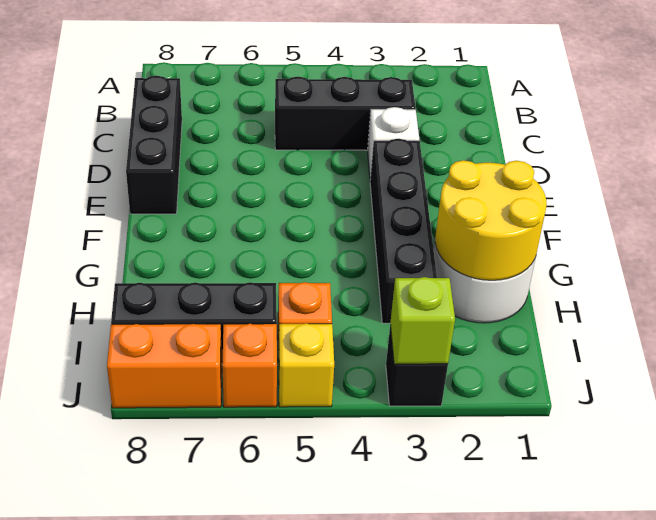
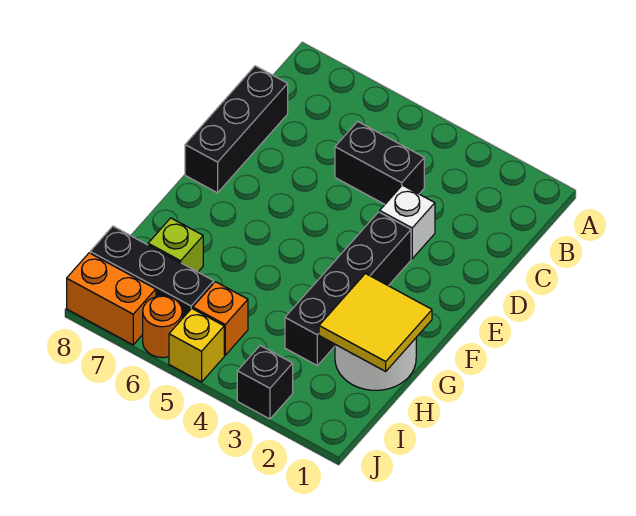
black 1x3 brick [275,77,415,150] -> black 1x2 brick [335,121,424,204]
yellow 2x2 round brick [435,160,547,280] -> yellow 2x2 tile [319,274,432,371]
lime 1x1 brick [390,277,455,364] -> lime 1x1 brick moved to [148,218,203,272]
orange 1x1 brick [222,324,277,407] -> orange 1x1 round brick [143,296,182,358]

